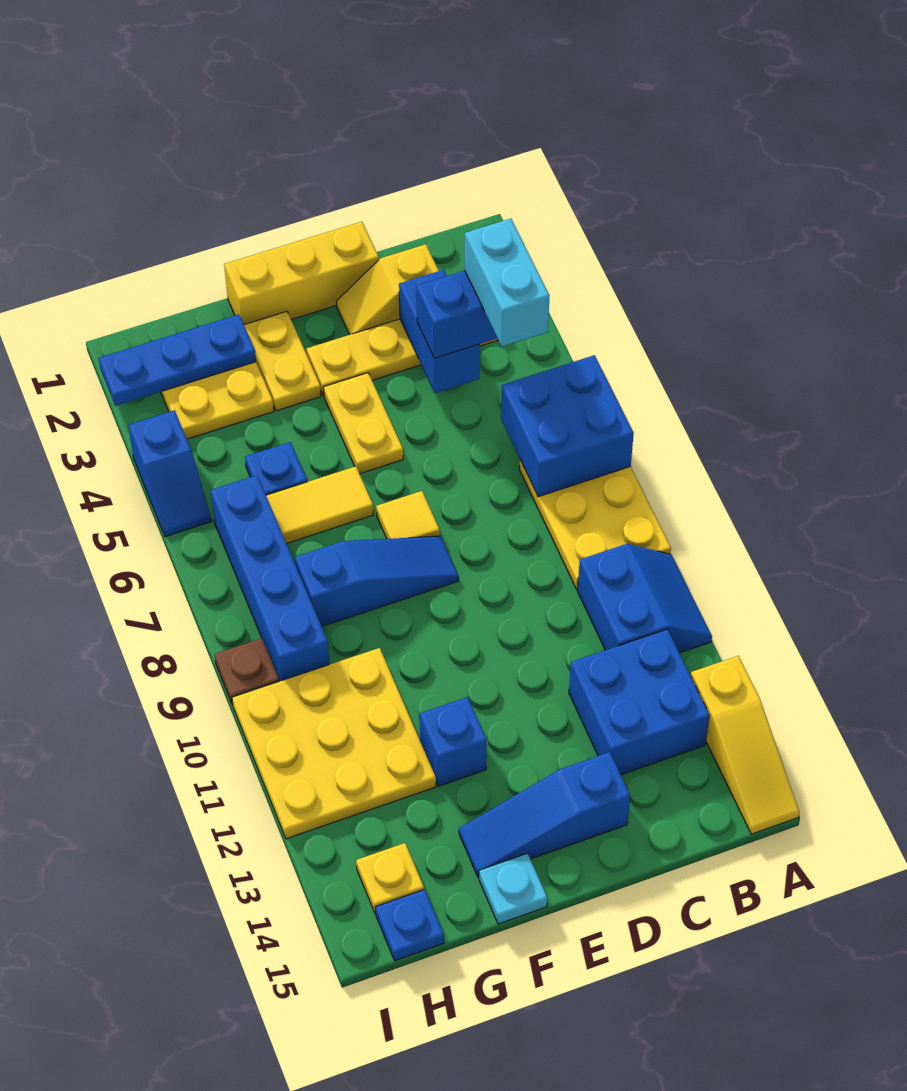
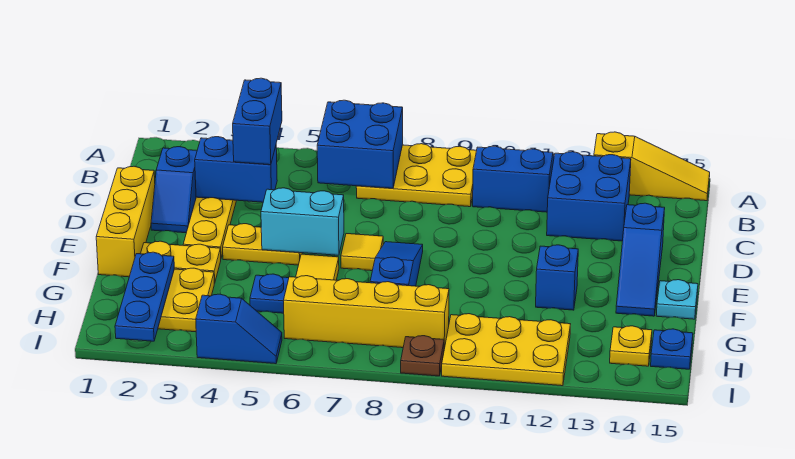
cyan 1x2 brick [465,219,549,347] -> cyan 1x2 brick moved to [261,188,344,255]
yellow 1x2 slope [337,244,439,335] -> blue 1x2 slope [151,147,197,233]
yellow 3x3 plate [232,648,436,839] -> yellow 2x3 plate [442,314,570,386]
blue 1x4 brick [211,475,329,681] -> yellow 1x4 brick [284,276,449,349]

